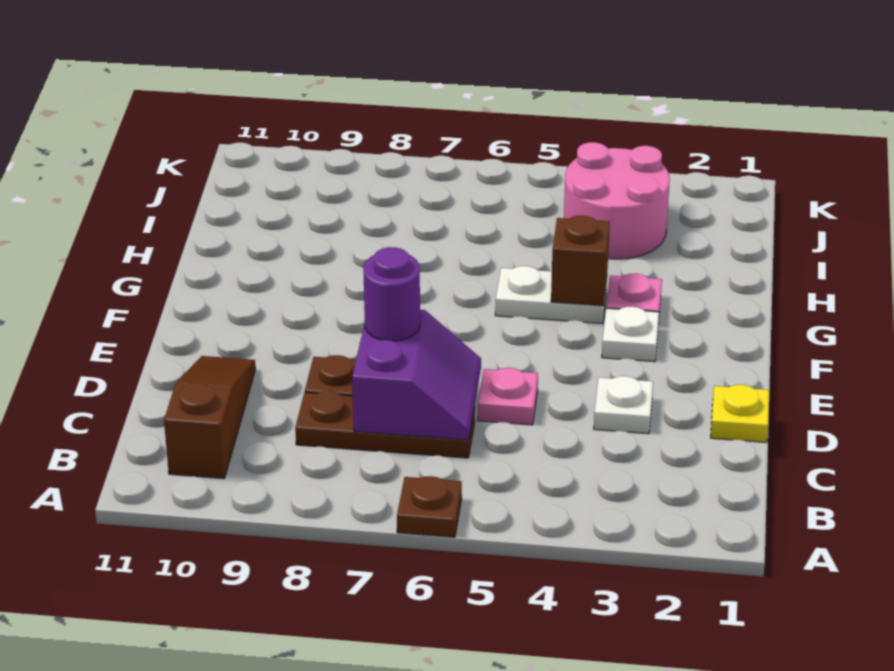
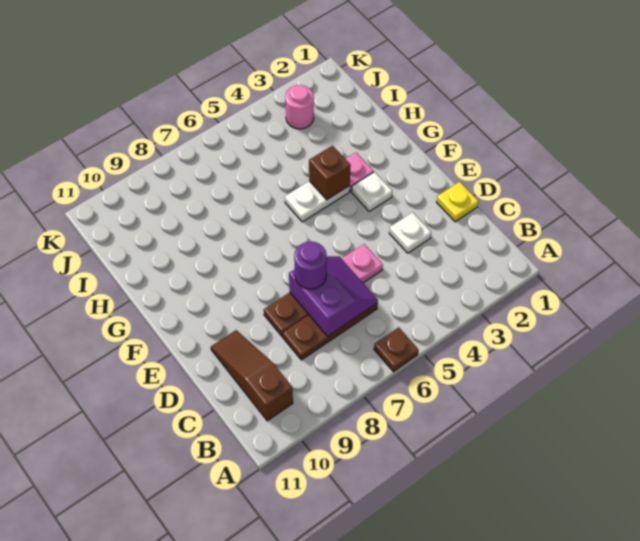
pink 2x2 round brick [564,142,670,259] -> pink 1x1 round brick [285,85,314,129]

